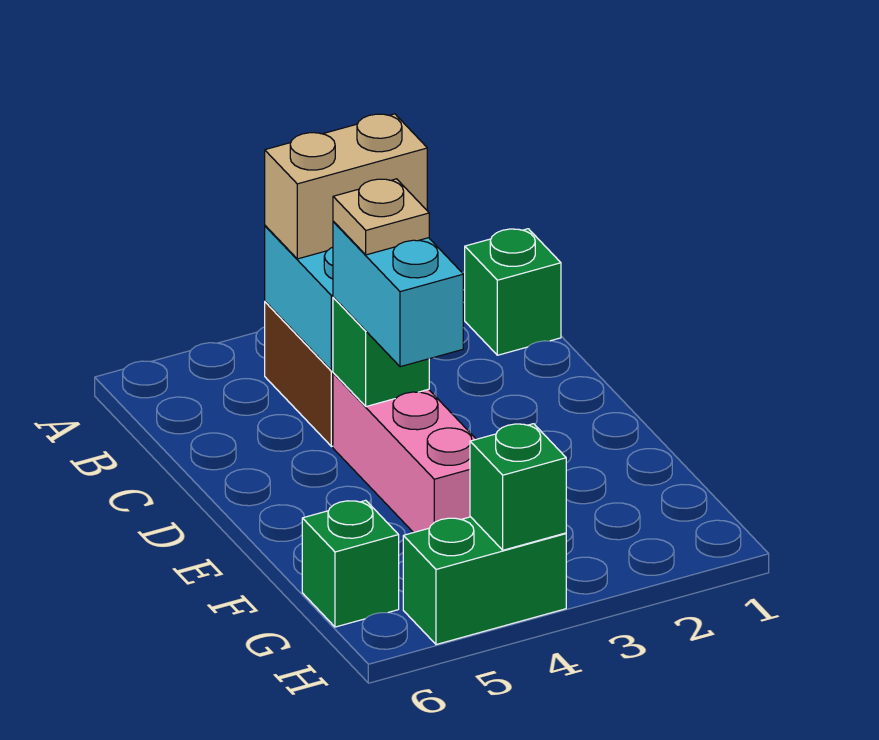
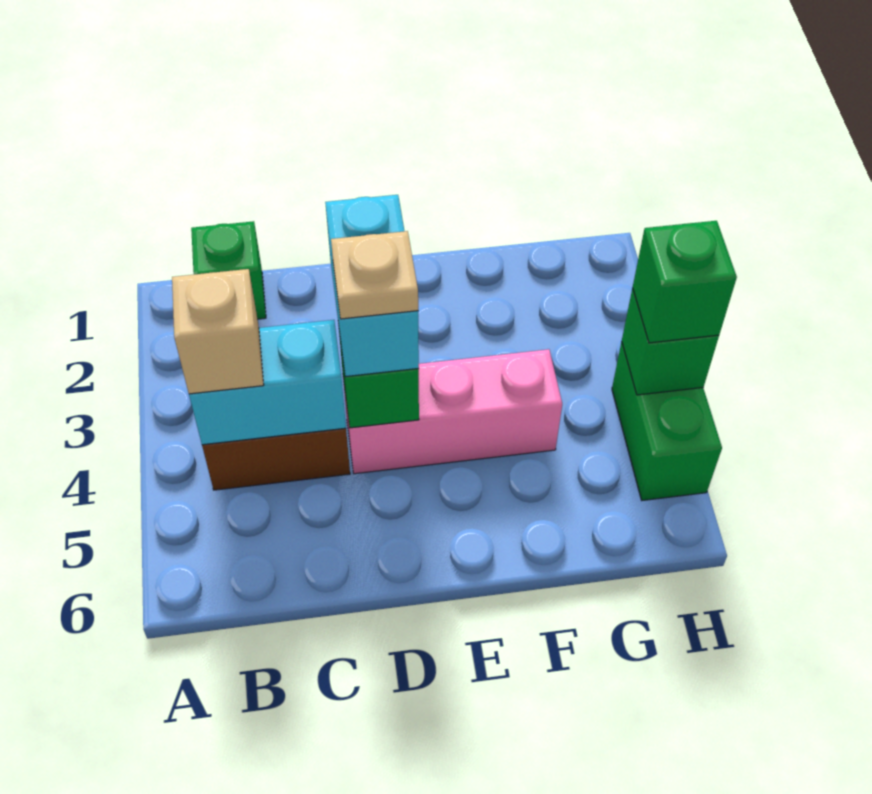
tan 1x2 brick [265,114,427,259] -> tan 1x1 brick [172,269,264,394]
cyan 1x2 brick [333,222,463,367] -> cyan 1x2 brick turned to [325,195,419,377]
green 1x1 brick [302,500,399,627] -> green 1x1 brick moved to [633,221,737,343]

